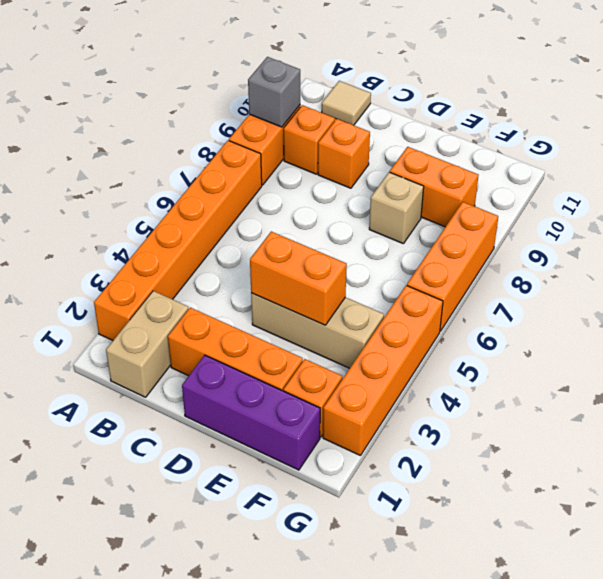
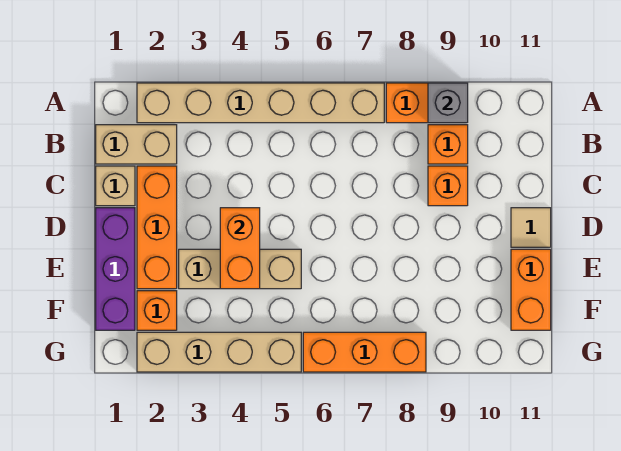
orange 1x6 brick [94,141,262,340] -> tan 1x6 brick [137,83,384,123]
tan 1x1 tile [322,81,371,125] -> tan 1x1 tile moved to [511,208,551,247]
tan 1x3 brick [251,293,384,368] -> tan 1x3 brick turned to [179,249,301,289]
tan 1x1 brick [369,172,424,244] -> tan 1x1 brick moved to [96,166,135,206]
orange 1x2 brick [390,147,479,227] -> orange 1x2 brick moved to [511,249,551,330]
orange 1x4 brick [323,285,443,456] -> tan 1x4 brick [137,332,301,372]

